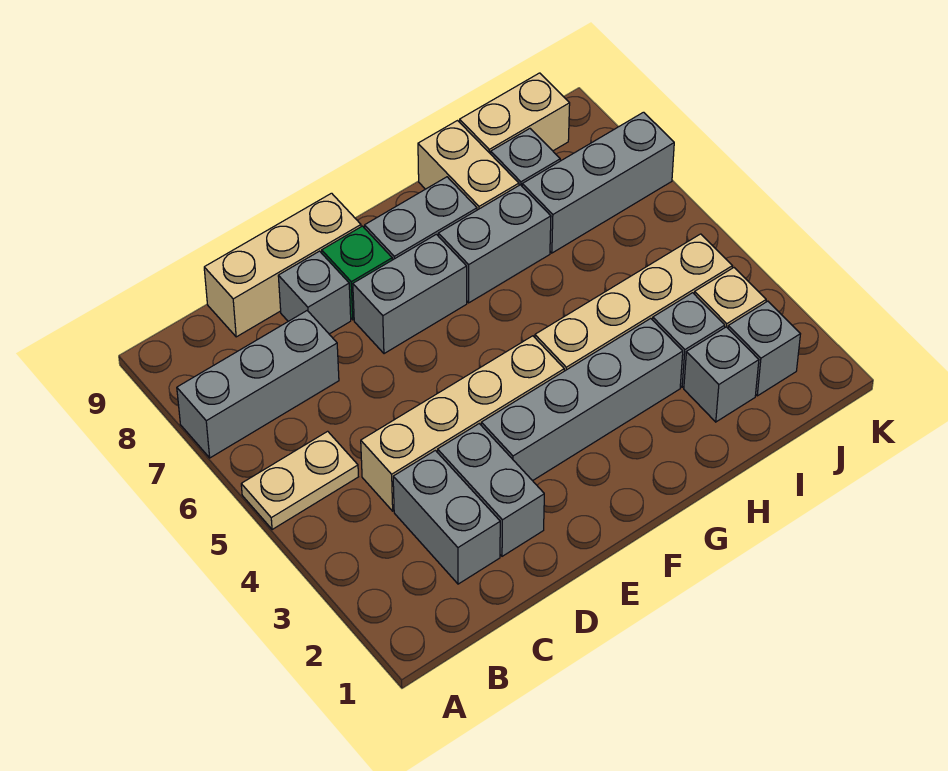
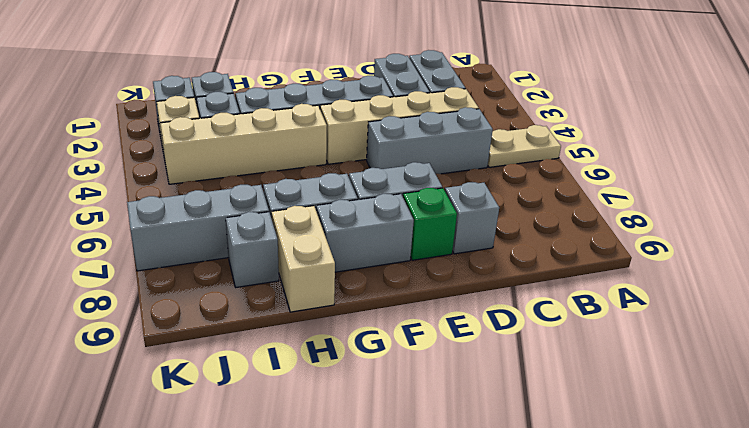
grey 1x3 brick [177,311,339,458] -> grey 1x3 brick moved to [367,107,493,174]
tan 1x3 brick [204,193,361,337] -> none
tan 1x2 brick [460,73,570,154] -> none

